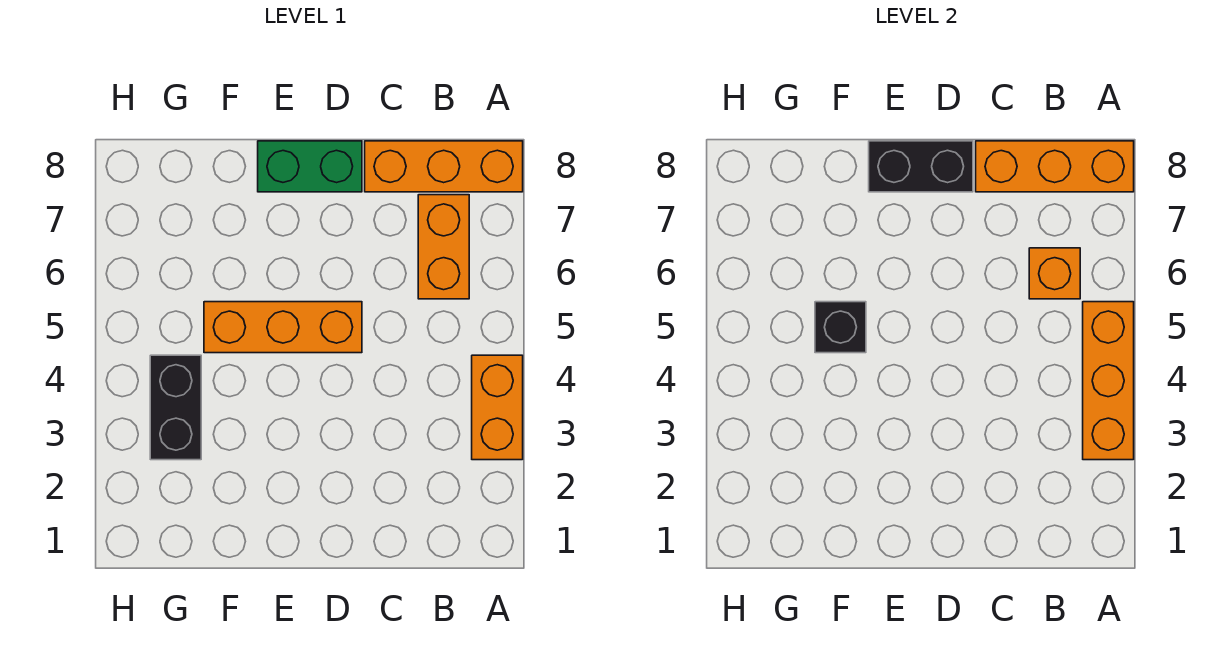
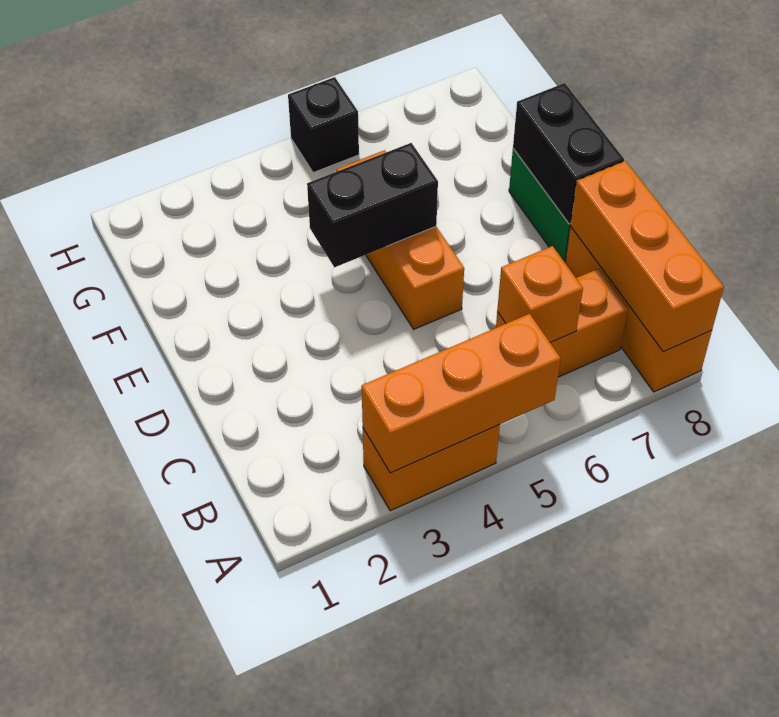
black 1x1 brick [815,302,866,353] -> black 1x1 brick moved to [288,77,359,173]
black 1x2 brick [150,355,201,460] -> black 1x2 brick moved to [307,143,438,267]

